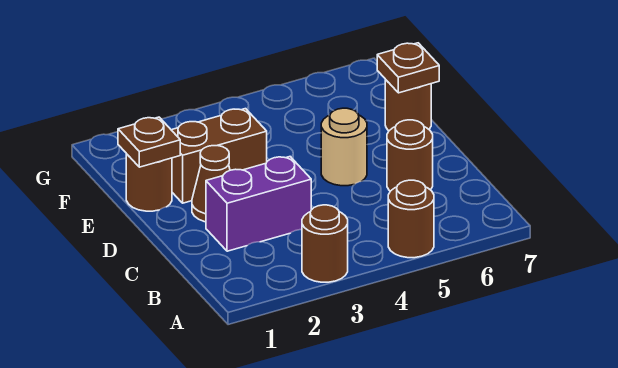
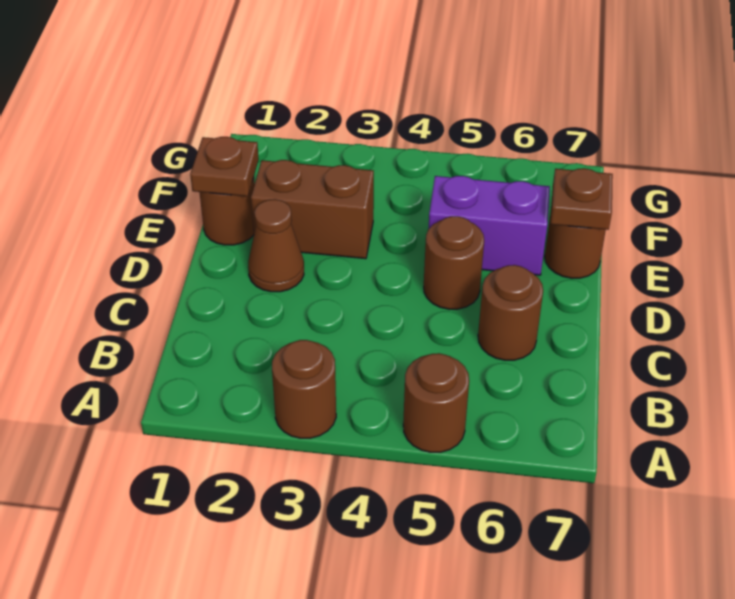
purple 1x2 brick [206,157,311,251] -> purple 1x2 brick moved to [428,176,550,275]
tan 1x1 round brick [321,108,367,186] -> brown 1x1 round brick [424,216,484,309]

